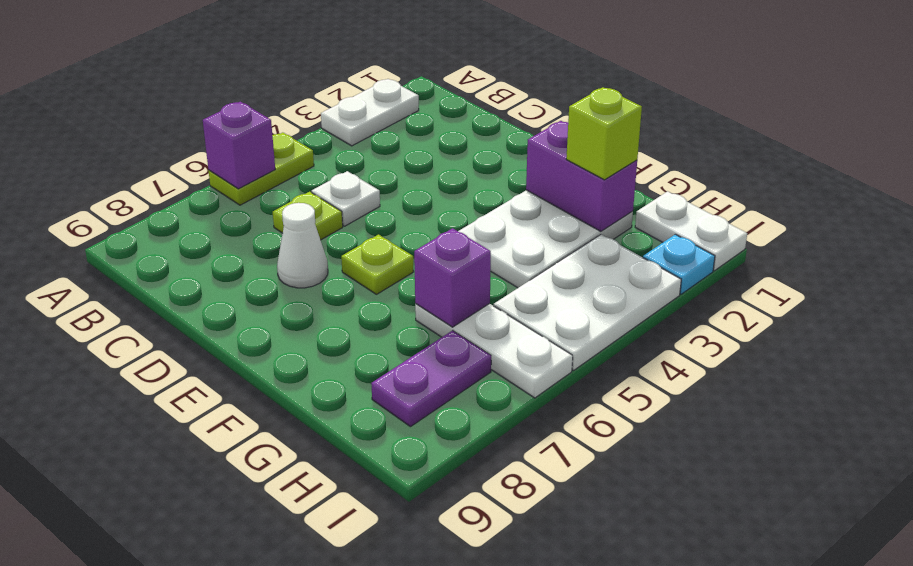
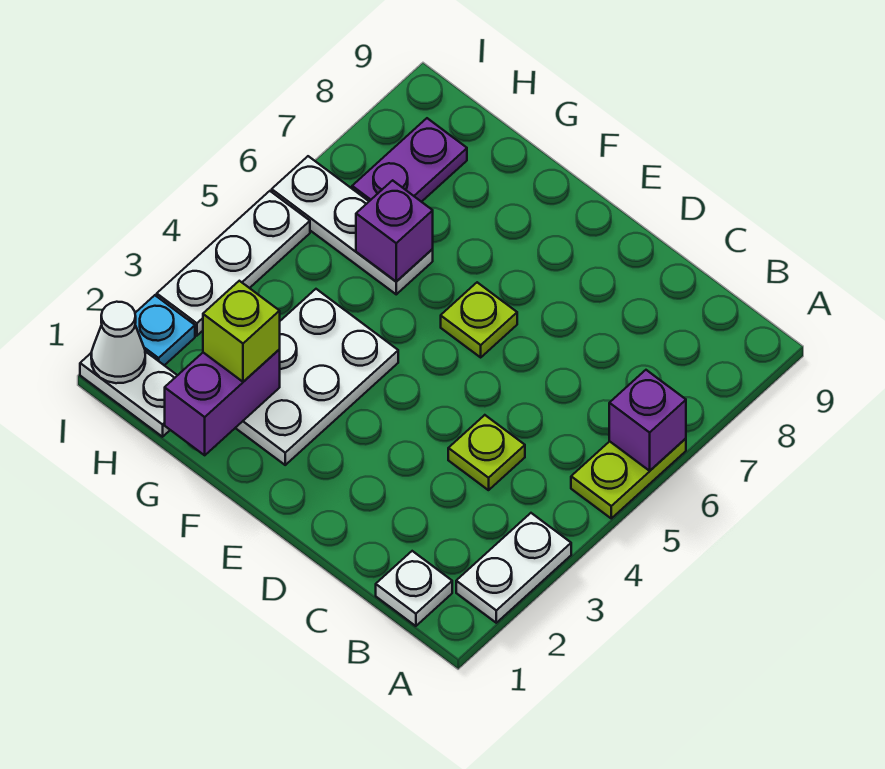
white 1x1 plate [312,171,380,226] -> white 1x1 plate moved to [376,551,452,626]
lime 1x1 plate [273,192,343,240] -> lime 1x1 plate moved to [448,415,525,490]
white 1x1 cone [277,203,328,288] -> white 1x1 cone moved to [91,302,145,383]
purple 1x2 brick [526,121,637,231] -> purple 1x2 brick turned to [165,350,280,455]
white 2x3 plate [494,235,681,370] -> white 1x3 plate [157,191,310,336]

